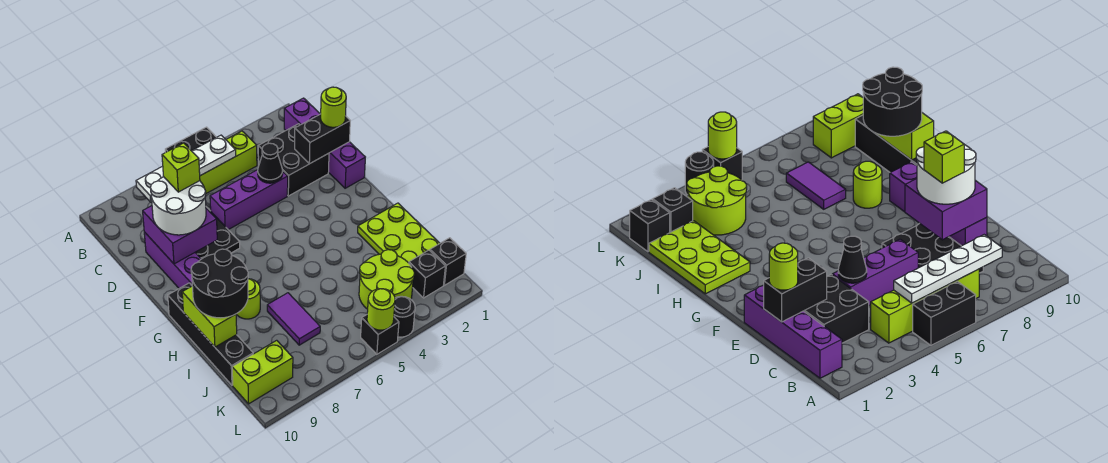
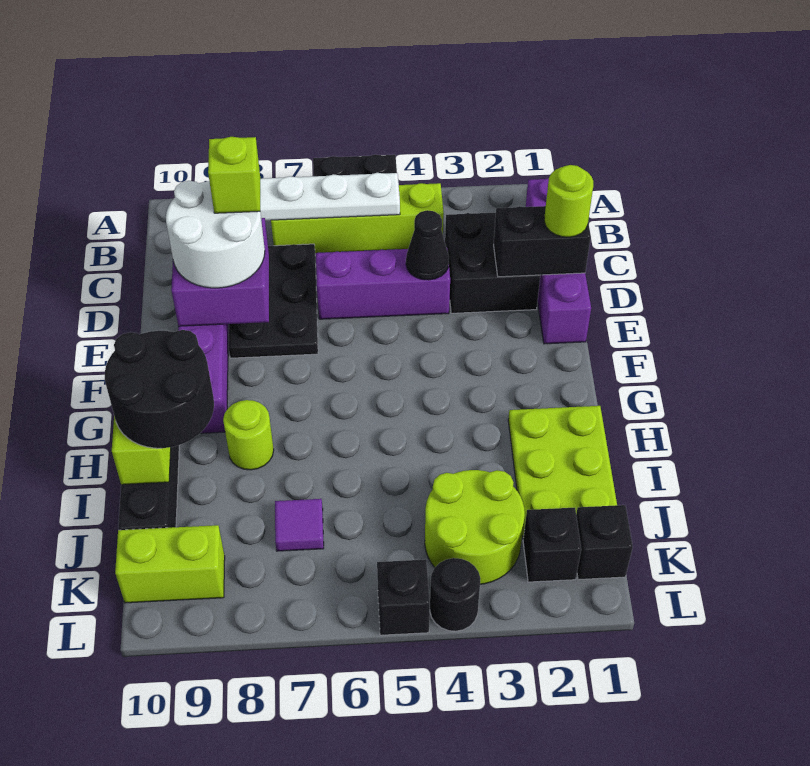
purple 1x2 tile [267,293,320,345] -> purple 1x1 tile [275,499,324,551]
lime 1x1 round brick [367,289,395,330] -> none

